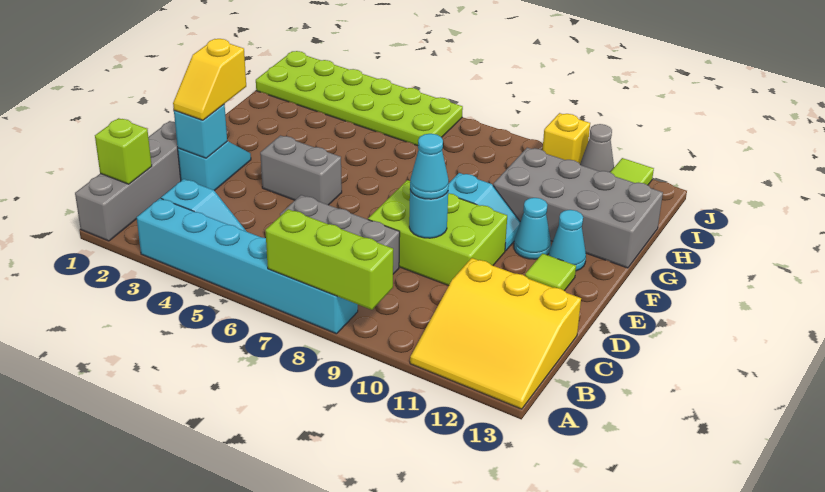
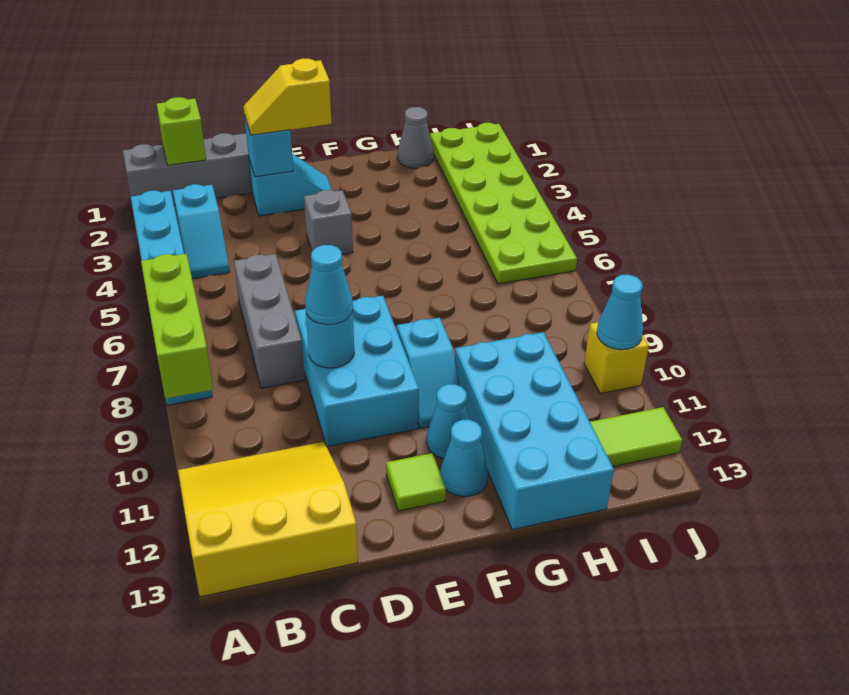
yellow 3x3 slope [410,258,581,409] -> yellow 3x3 slope turned to [178,442,358,597]
lime 2x3 brick [368,180,507,286] -> cyan 2x3 brick [295,296,419,447]
grey 1x2 brick [260,136,342,205] -> grey 1x1 brick [304,190,353,254]
grey 2x4 brick [493,148,663,268] -> cyan 2x4 brick [455,332,614,530]
none -> cyan 1x1 cone [597,275,643,350]
grey 1x1 cone [580,124,614,172] -> grey 1x1 cone moved to [398,107,434,168]

